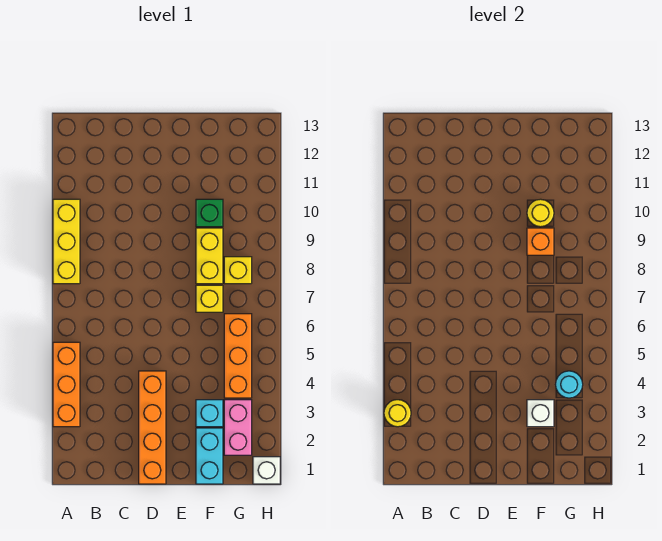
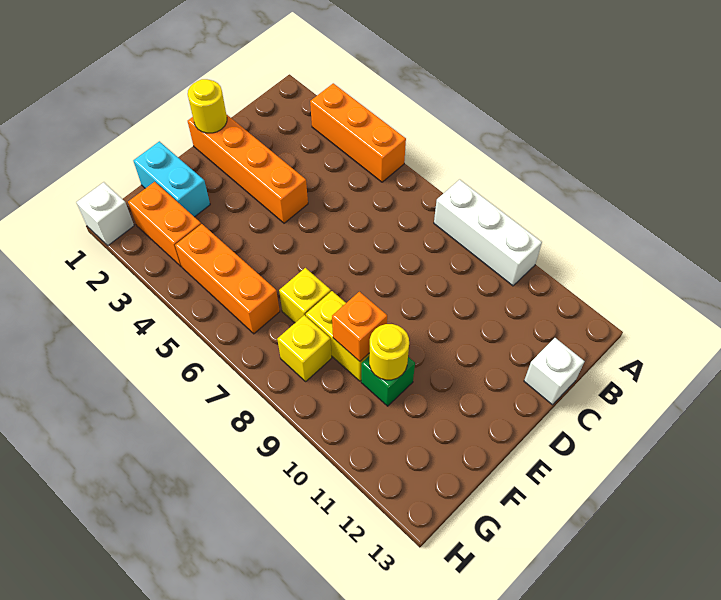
yellow 1x1 round brick [384,400,411,427] -> yellow 1x1 round brick moved to [188,79,227,133]
yellow 1x3 brick [53,199,80,284] -> white 1x3 brick [434,179,542,286]
cyan 1x1 brick [196,400,223,427] -> none
white 1x1 brick [527,400,554,427] -> white 1x1 brick moved to [524,338,585,405]
pink 1x2 brick [224,400,252,455] -> orange 1x2 brick [128,182,201,266]
cyan 1x1 round brick [556,371,583,398] -> none

